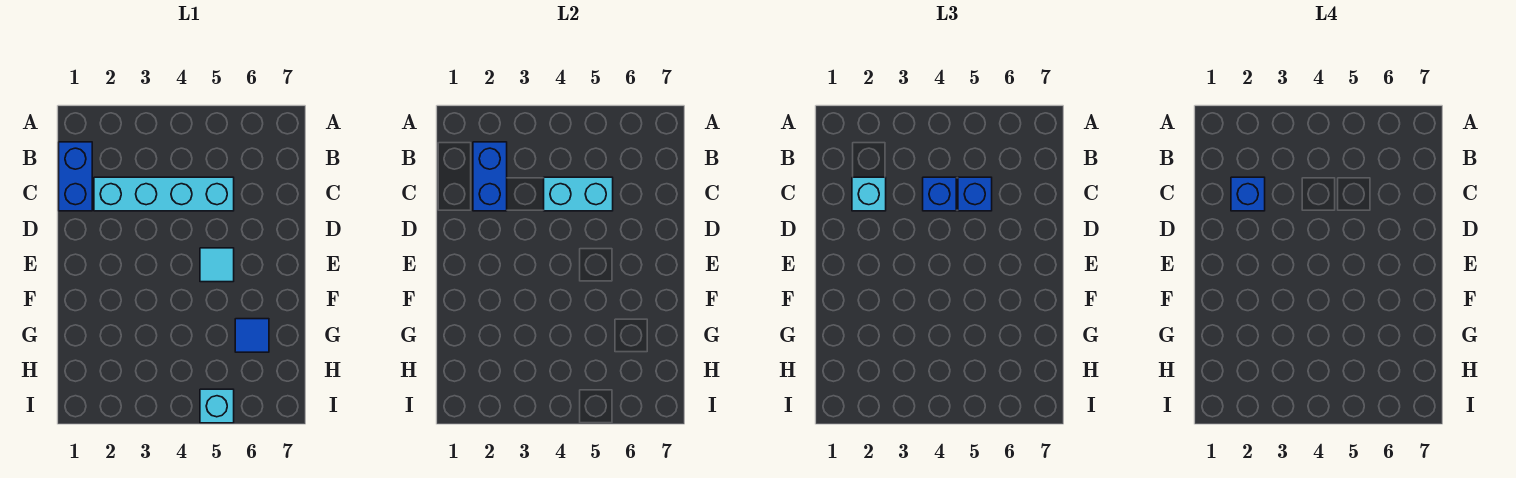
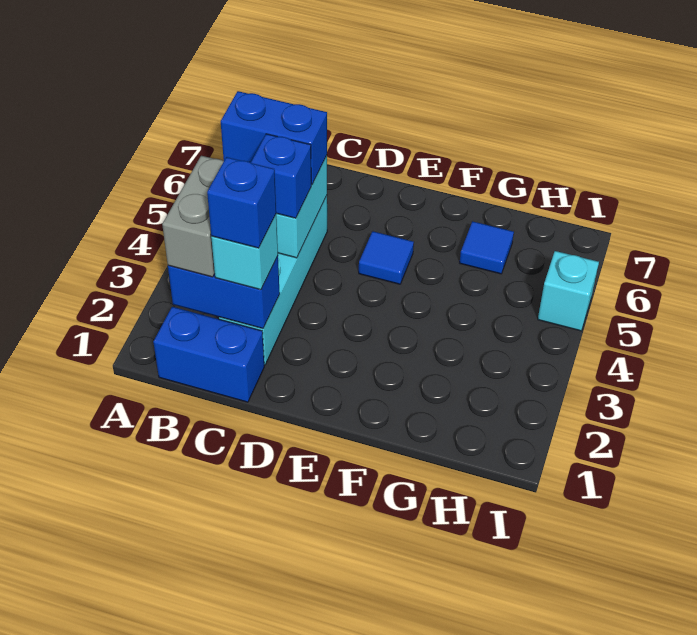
none -> grey 1x2 brick [162,156,224,277]
blue 1x1 brick [958,177,992,211] -> blue 1x2 brick [221,91,327,185]
cyan 1x1 tile [200,248,234,282] -> blue 1x1 tile [359,231,414,284]

